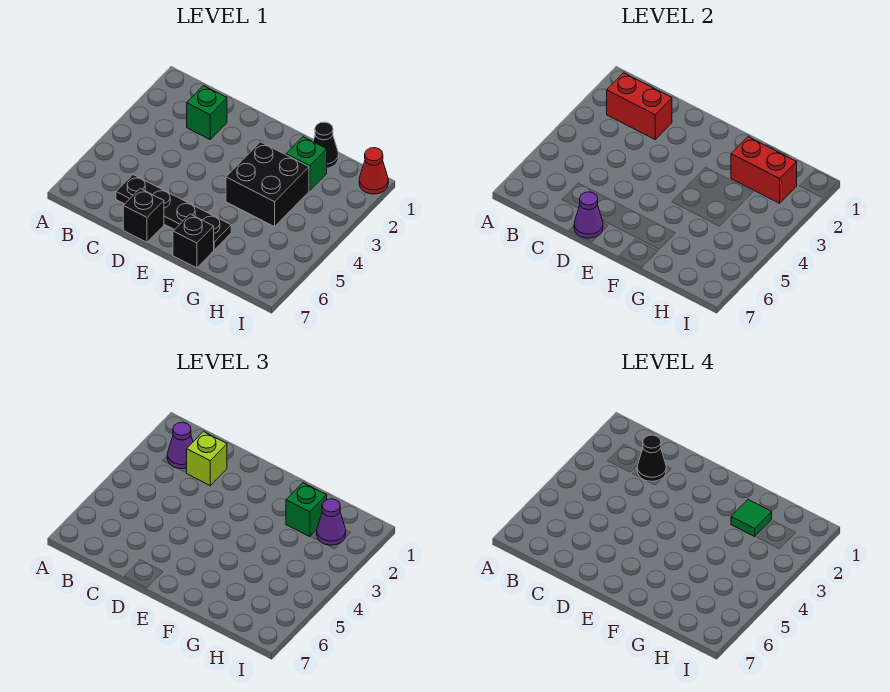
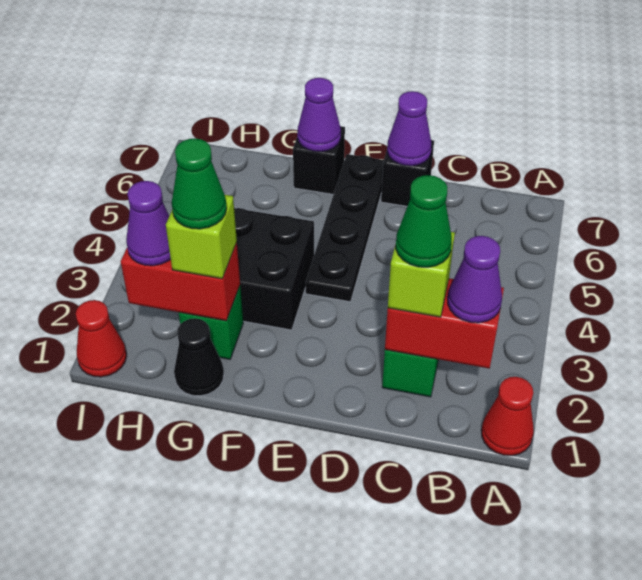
none -> red 1x1 cone [481,377,534,456]
black 1x1 cone [637,435,666,481] -> green 1x1 cone [396,175,452,267]
black 1x4 plate [116,175,231,250] -> black 1x4 plate turned to [306,154,384,302]
none -> purple 1x1 cone [297,78,341,152]
green 1x1 brick [286,483,327,537] -> lime 1x1 brick [166,195,237,279]
green 1x1 tile [731,500,772,537] -> green 1x1 cone [172,138,227,229]

